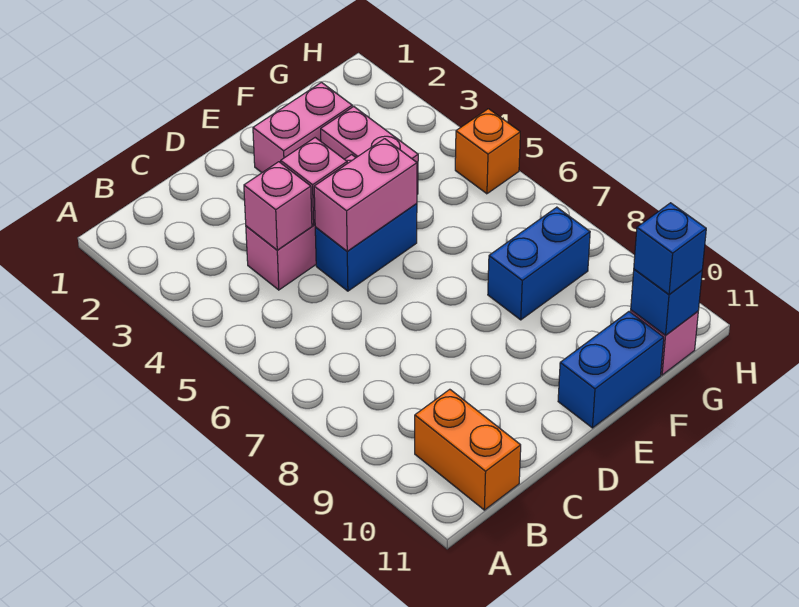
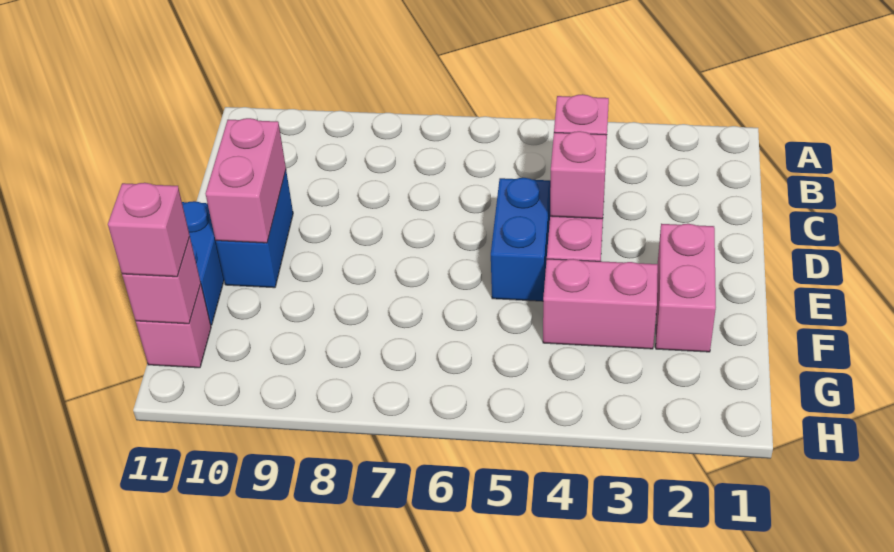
orange 1x2 brick [415,389,521,510] -> none
pink 1x2 brick [314,139,417,251] -> pink 1x2 brick moved to [206,118,286,243]
blue 1x2 brick [488,207,590,320] -> blue 1x2 brick moved to [216,171,293,288]
blue 1x1 brick [631,269,702,335] -> pink 1x1 brick [122,237,201,324]
blue 1x1 brick [634,203,706,294] -> pink 1x1 brick [108,183,190,277]
orange 1x1 brick [455,109,520,194] -> none

